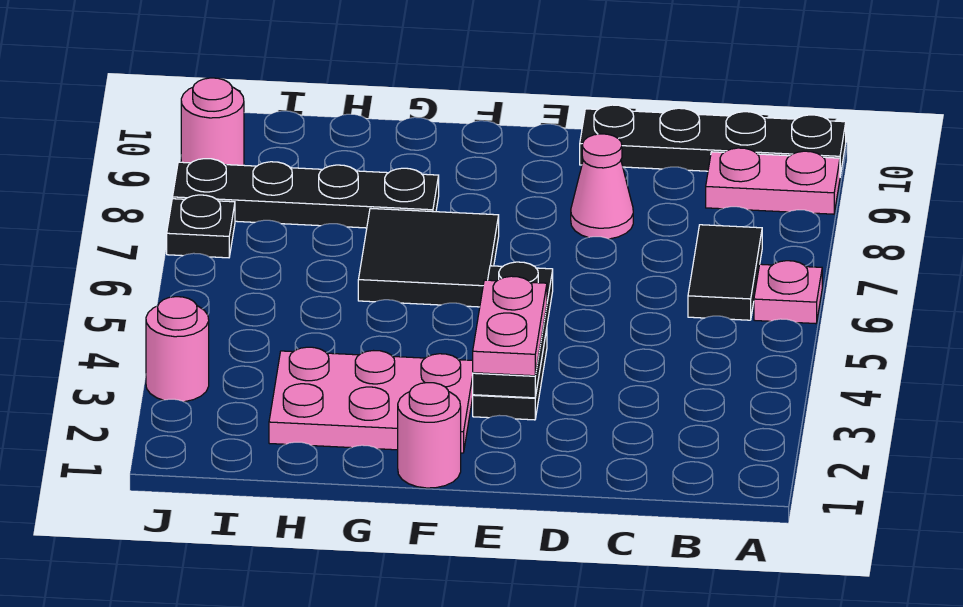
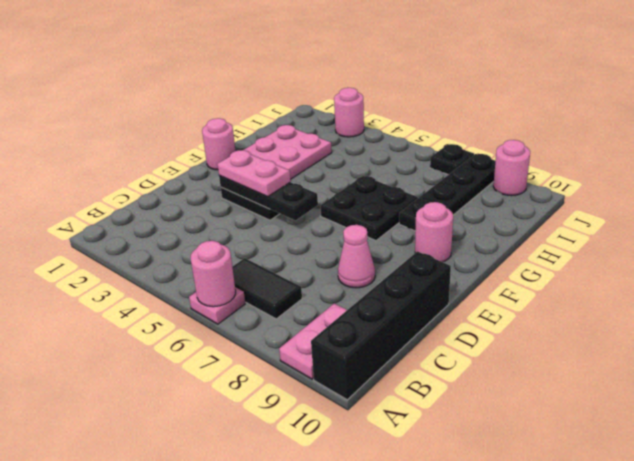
none -> pink 1x1 round brick [190,241,236,307]
black 1x4 plate [580,105,846,175] -> black 1x4 brick [311,251,451,400]
black 2x2 tile [358,208,499,307] -> black 2x2 plate [320,176,418,240]
none -> pink 1x1 round brick [415,202,453,262]

